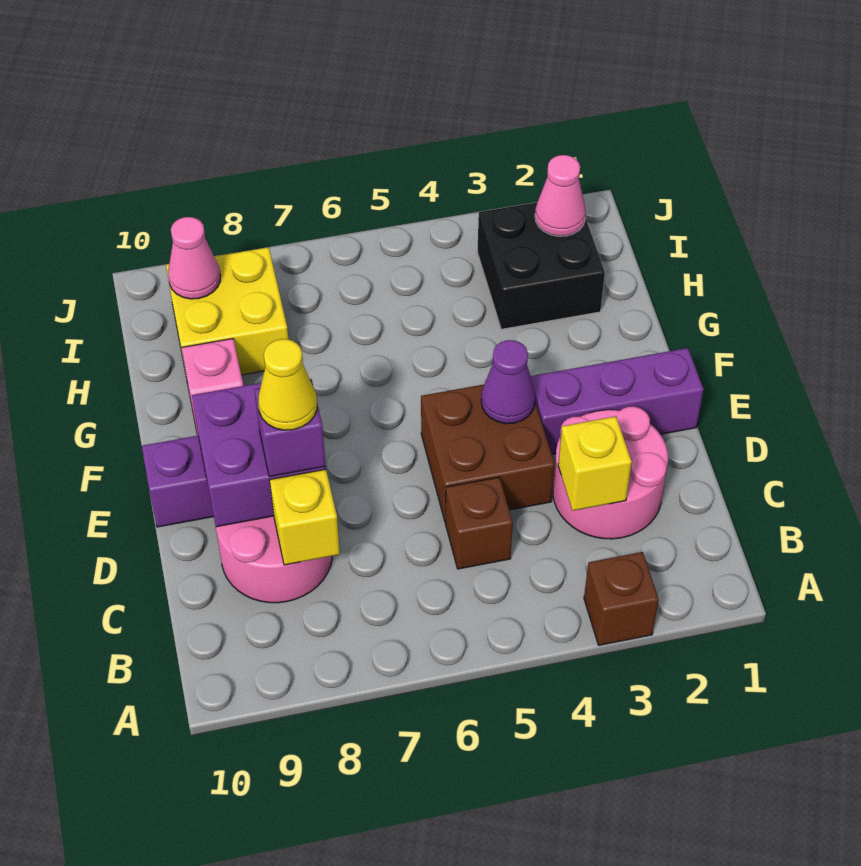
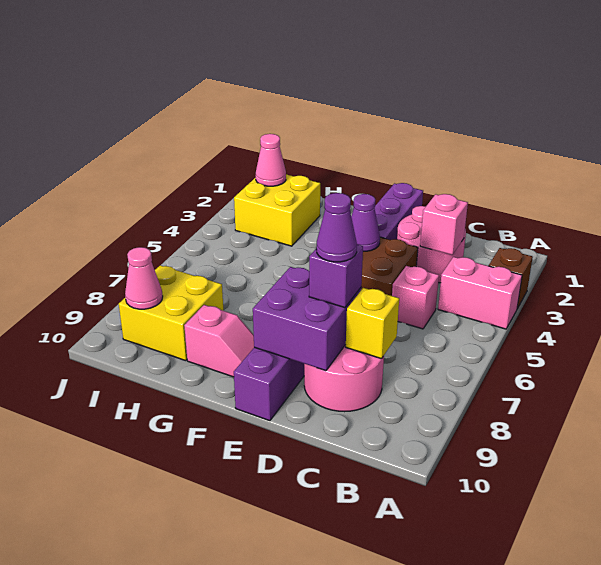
none -> pink 1x2 brick [438,257,522,329]
yellow 1x1 brick [558,416,632,511] -> pink 1x1 brick [420,194,468,255]
brown 1x1 brick [445,477,513,569] -> pink 1x1 brick [392,266,439,329]
yellow 1x1 cone [258,339,317,430] -> purple 1x1 cone [316,193,357,262]
black 2x2 brick [477,202,605,329] -> yellow 2x2 brick [234,174,320,246]

